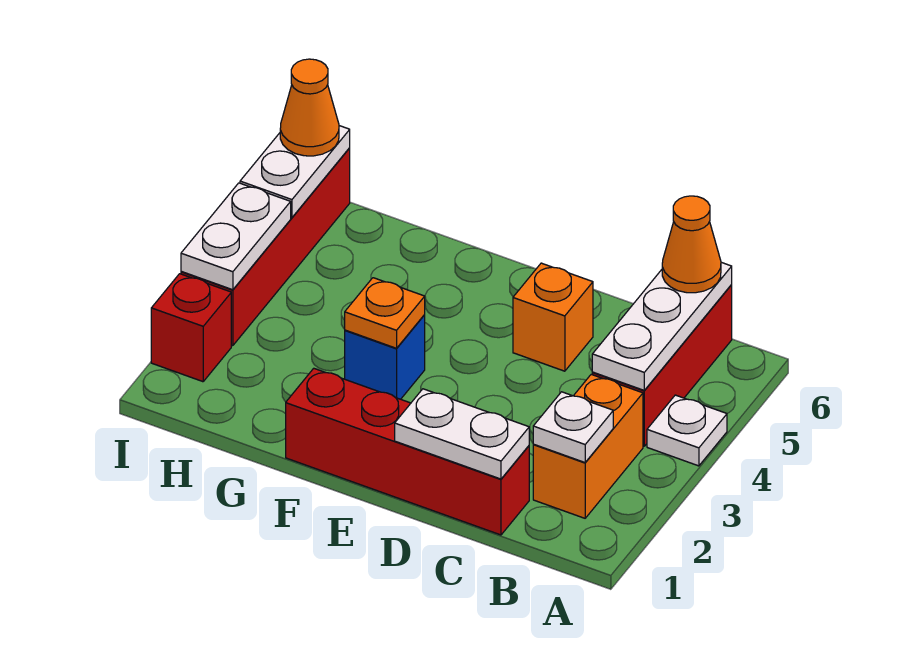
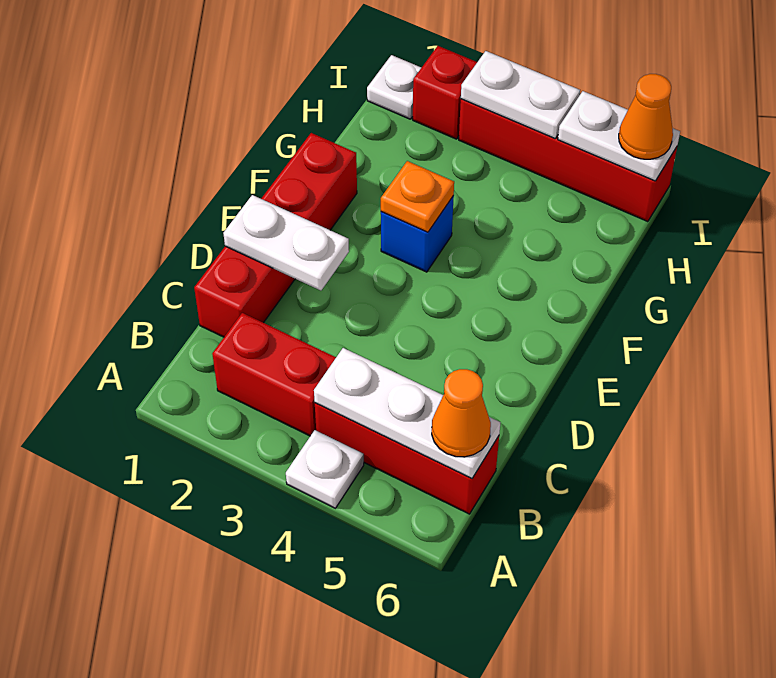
orange 1x2 brick [533,374,643,518] -> red 1x2 brick [212,313,336,436]
white 1x1 plate [533,392,613,462] -> white 1x1 plate moved to [367,55,421,119]
white 1x2 plate [395,389,529,479] -> white 1x2 plate turned to [223,195,349,290]
orange 1x1 brick [513,263,593,371] -> none

